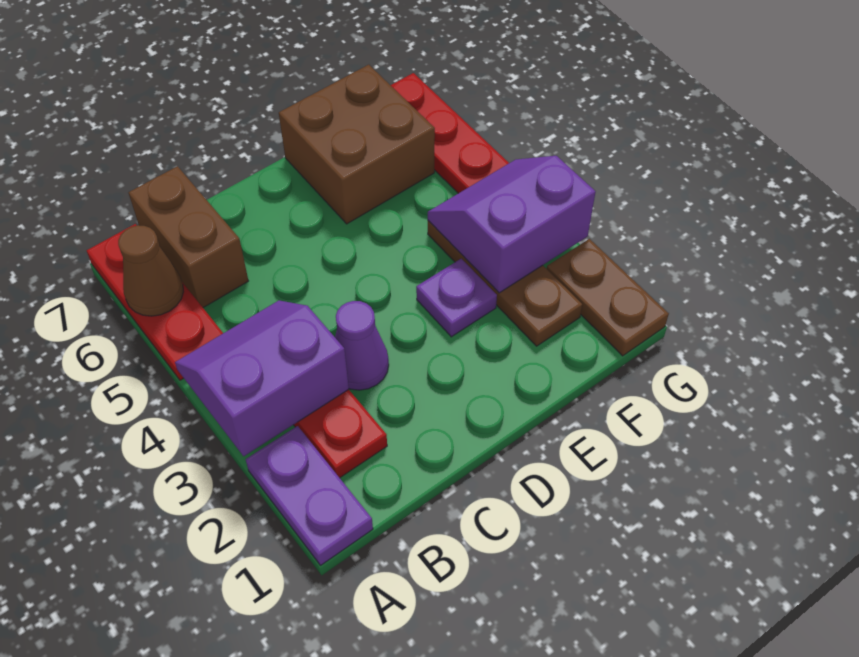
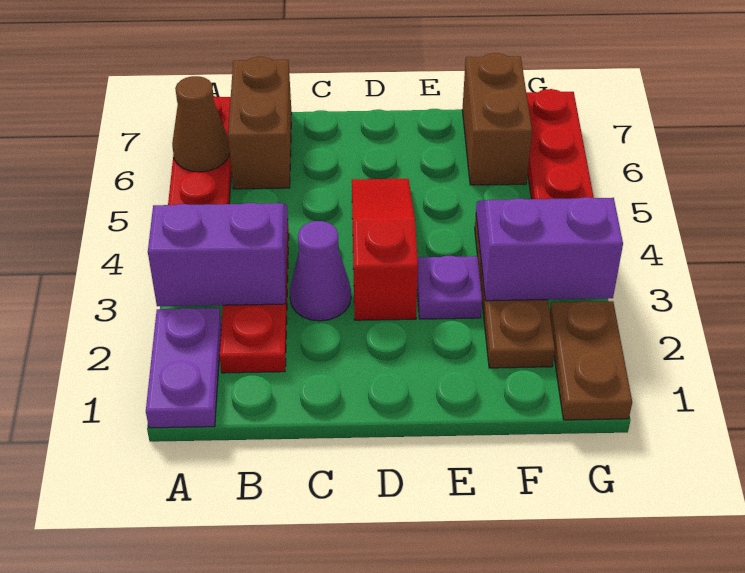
none -> red 1x3 slope [352,179,418,320]
brown 2x2 brick [279,65,435,224] -> brown 1x2 brick [462,53,532,185]

